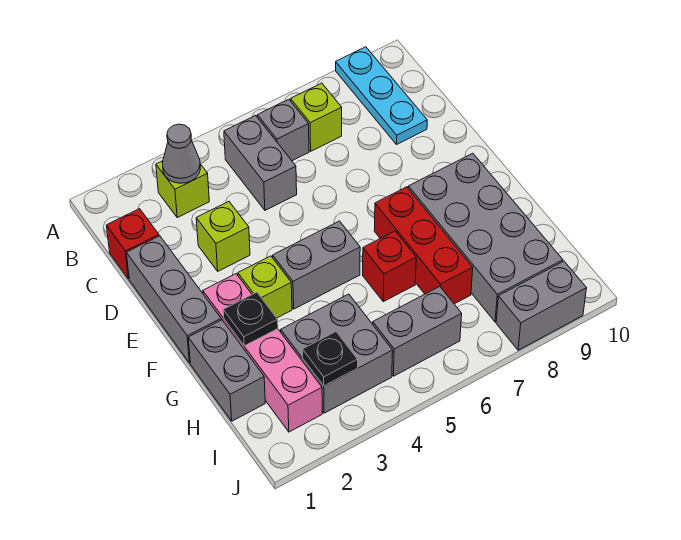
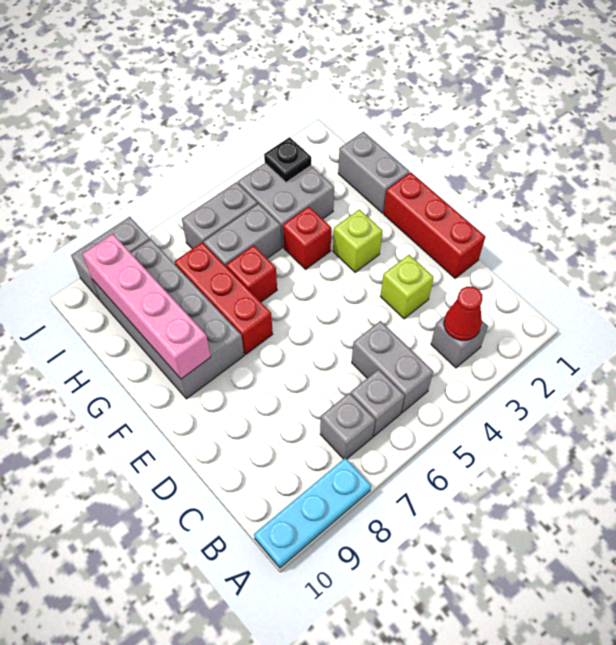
cyan 1x3 plate [336,47,427,145] -> cyan 1x3 plate turned to [254,458,371,568]
lime 1x1 brick [156,161,209,218] -> grey 1x1 brick [431,316,488,368]
grey 1x1 cone [162,124,200,183] -> red 1x1 cone [444,287,482,340]
lime 1x1 brick [291,83,342,151] -> grey 1x1 brick [320,393,375,459]
red 1x1 brick [107,209,159,279] -> red 1x1 brick moved to [283,207,331,269]
grey 1x3 brick [127,236,221,363] -> red 1x3 brick [384,172,485,278]
pink 1x4 brick [203,274,322,432] -> pink 1x4 brick moved to [83,234,211,379]
grey 1x2 brick [273,221,360,309] -> grey 1x2 brick moved to [204,204,282,267]
black 1x1 plate [223,292,278,346] -> none

